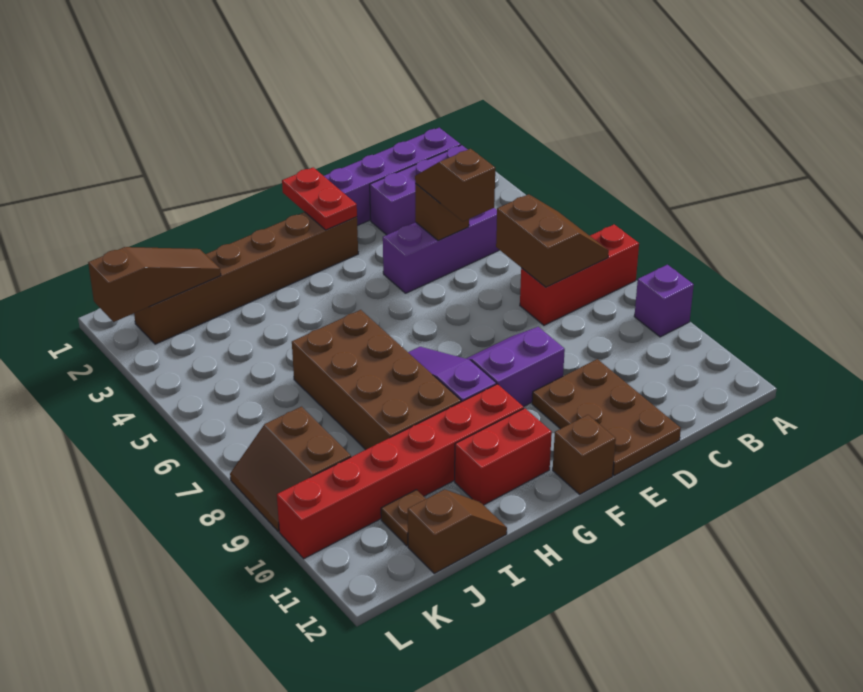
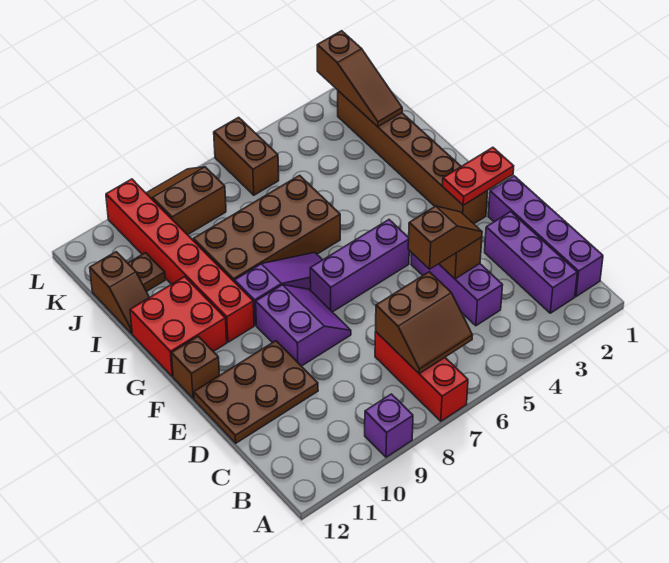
none -> purple 1x3 brick [310,220,409,312]
red 1x2 brick [455,408,552,505] -> red 2x2 brick [130,277,227,377]
none -> brown 1x2 brick [214,117,279,195]

